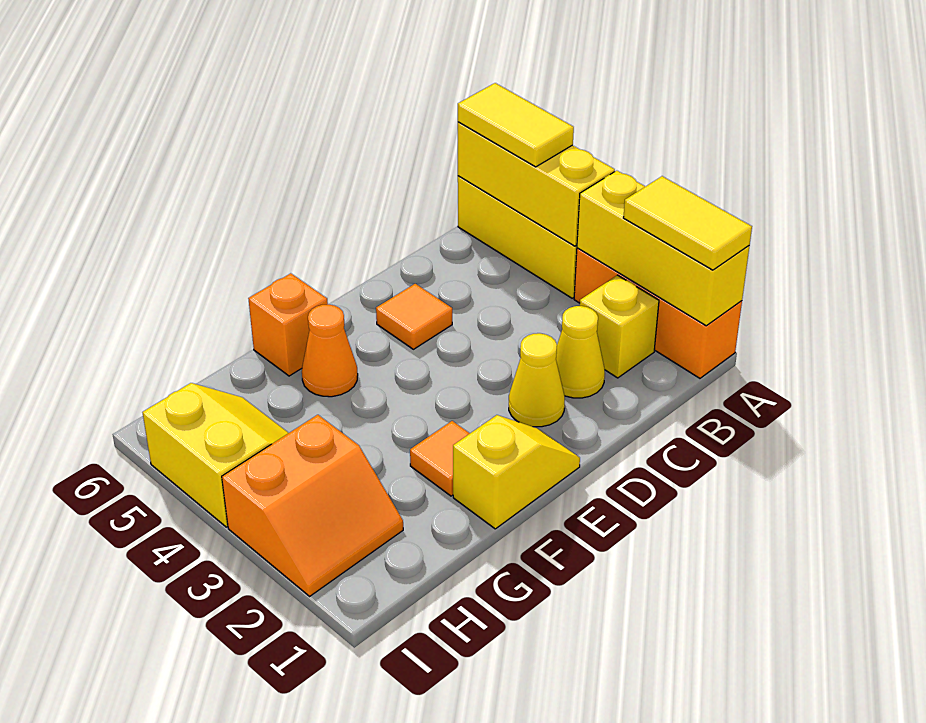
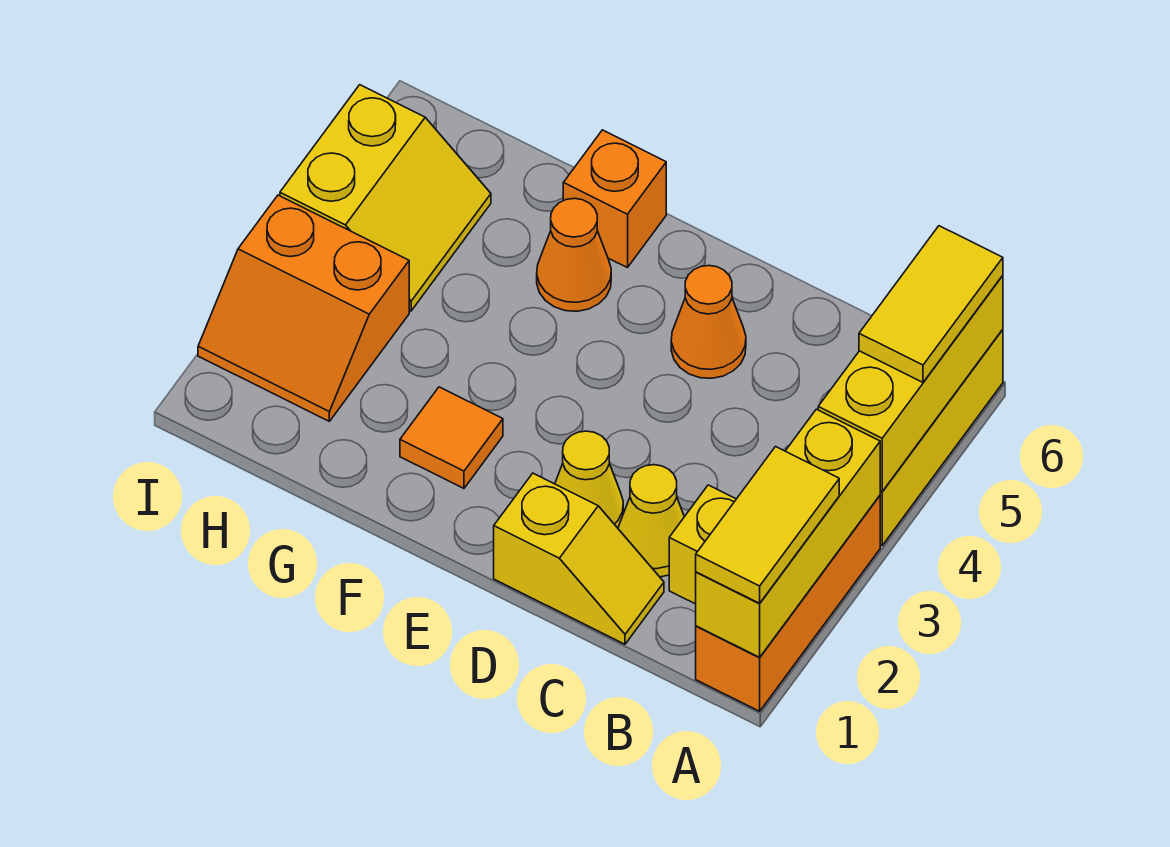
orange 1x1 tile [376,284,452,349] -> orange 1x1 cone [671,266,746,378]
yellow 1x2 slope [453,415,580,529] -> yellow 1x2 slope moved to [494,473,664,644]

